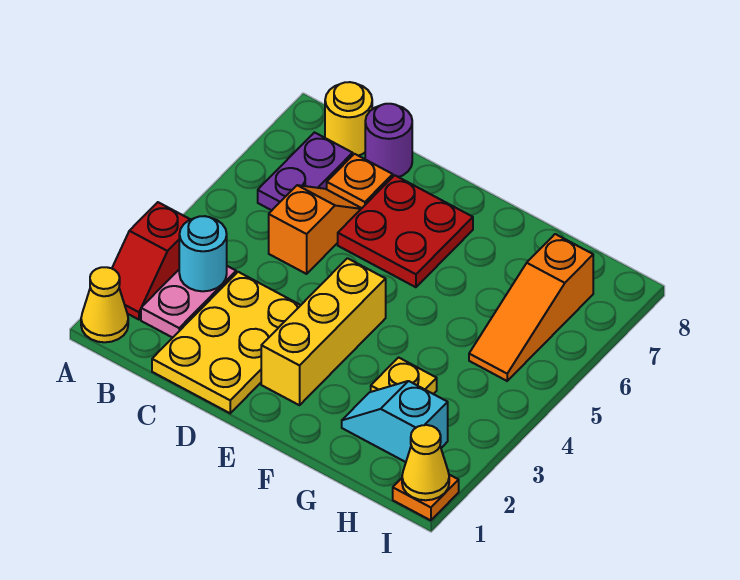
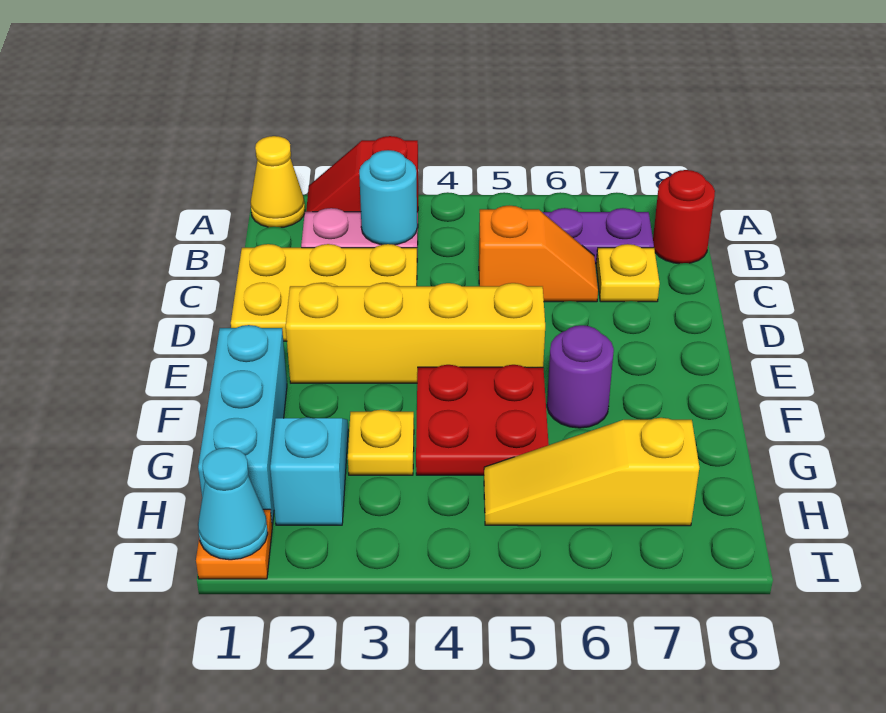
yellow 1x1 round brick [325,82,372,156] -> red 1x1 round brick [653,170,715,264]
orange 1x1 plate [327,154,393,208] -> yellow 1x1 plate [596,244,660,302]
purple 1x1 round brick [365,104,412,177] -> purple 1x1 round brick moved to [547,325,614,428]
red 2x2 plate [338,175,473,287] -> red 2x2 plate moved to [416,365,549,475]
yellow 1x3 brick [261,258,386,405] -> yellow 1x4 brick [286,283,545,383]
none -> cyan 1x3 brick [198,325,287,525]
orange 1x3 slope [469,234,593,381] -> yellow 1x3 slope [484,418,699,526]
yellow 1x1 cone [402,425,449,500] -> cyan 1x1 cone [198,448,268,560]

